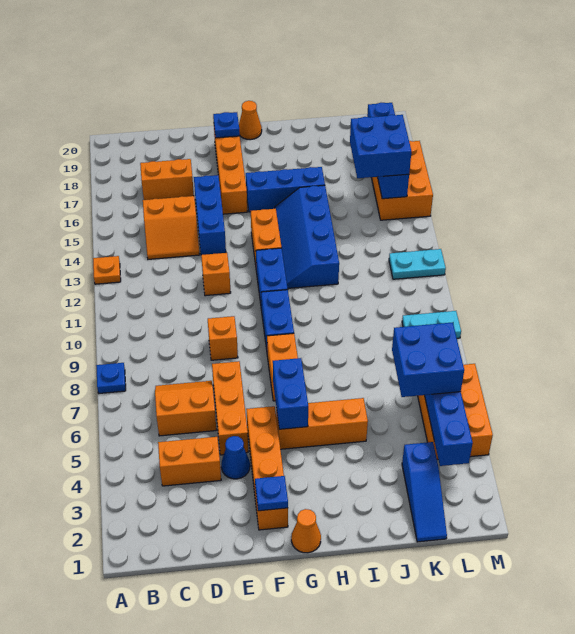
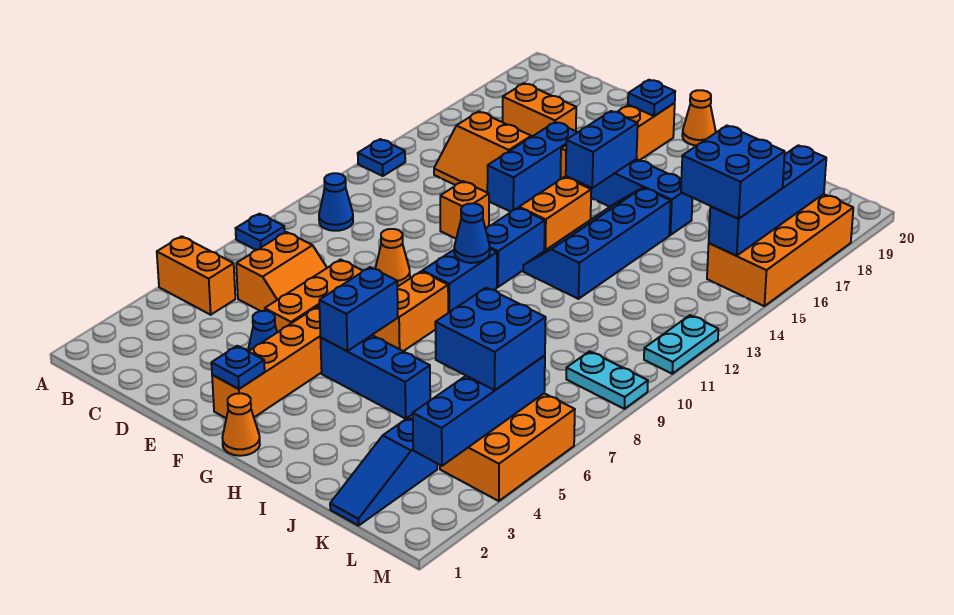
orange 1x1 plate [93,256,121,284] -> blue 1x1 plate [358,139,405,176]
none -> blue 1x1 cone [319,173,353,231]
orange 1x2 brick [158,437,221,486] -> orange 1x2 brick moved to [157,236,235,315]
orange 2x2 slope [155,381,216,436] -> orange 2x2 slope turned to [236,232,327,311]
orange 1x1 brick [208,316,238,360] -> orange 1x1 cone [375,229,410,287]
orange 1x3 brick [276,398,368,449] -> blue 1x3 brick [320,335,430,419]
none -> blue 1x1 cone [454,203,490,263]
none -> blue 1x2 brick [566,111,638,188]
cyan 1x2 plate [389,249,446,279] -> cyan 1x2 plate turned to [644,315,718,374]
orange 2x3 brick [371,141,433,220] -> orange 2x4 brick [707,194,853,306]

